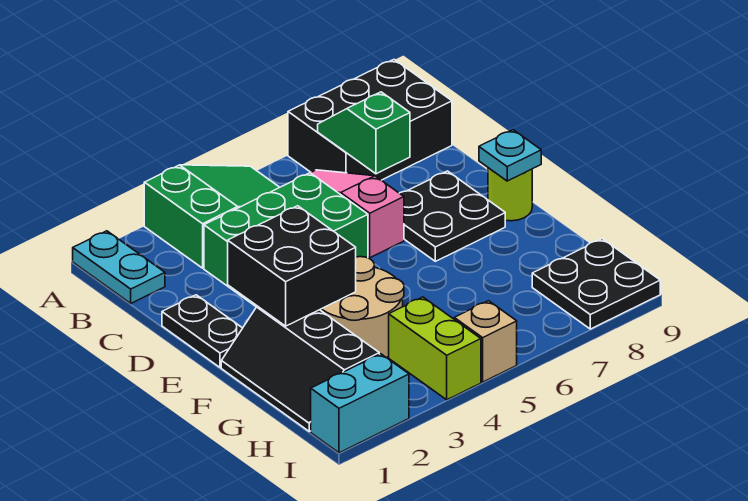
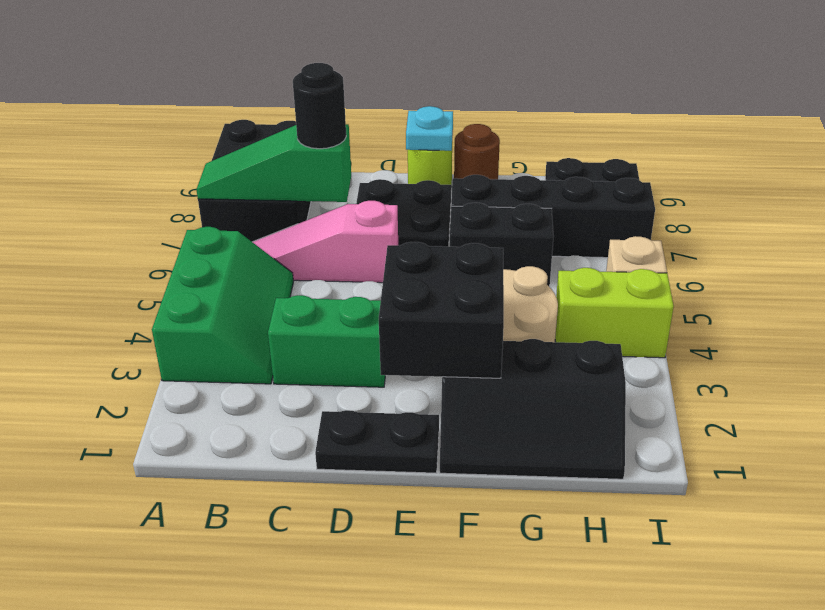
cyan 1x2 plate [73,231,165,303] -> none
green 2x3 slope [144,165,280,268] -> green 2x3 slope turned to [152,227,293,384]
green 1x2 slope [318,92,410,174] -> green 1x3 slope [196,124,351,202]
green 2x3 brick [204,173,368,307] -> green 1x2 brick [268,295,385,387]
none -> black 1x1 round brick [293,63,346,149]
none -> black 1x2 brick [450,203,554,287]
none -> black 1x4 brick [451,175,655,258]
none -> brown 1x1 round brick [454,124,500,179]
cyan 1x2 brick [311,354,409,453] -> none

